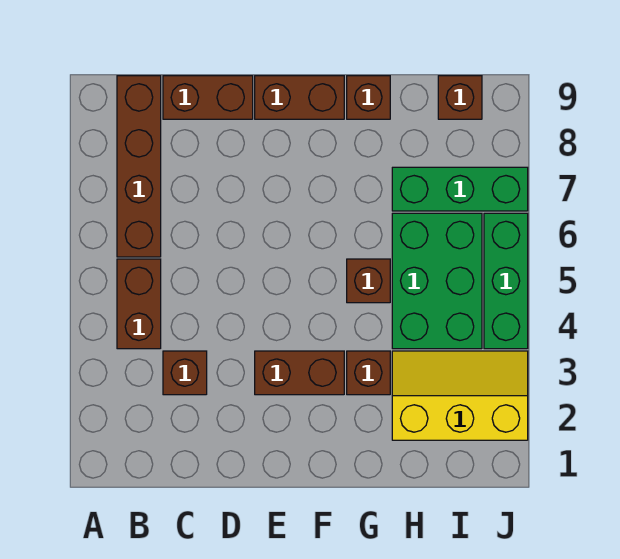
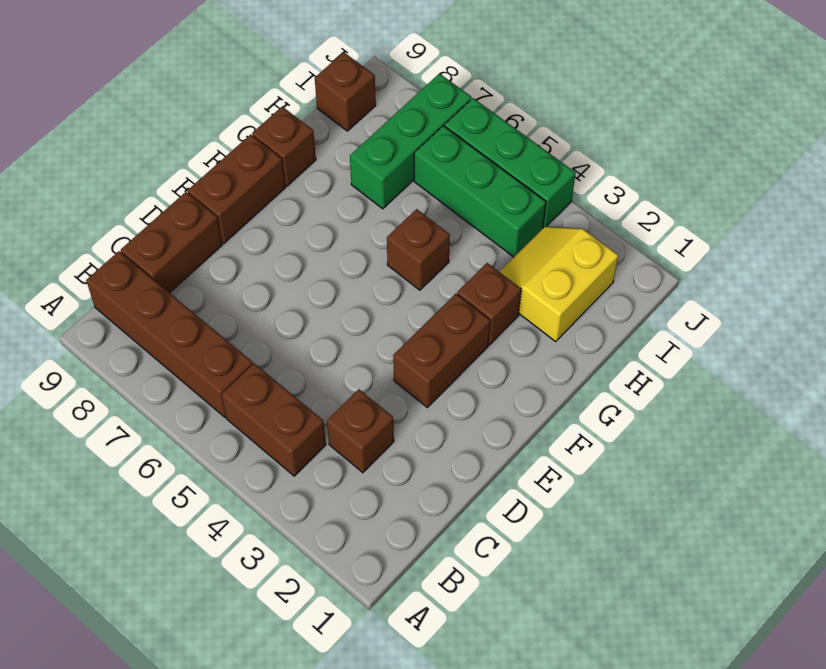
yellow 2x3 slope [392,351,528,440] -> yellow 2x2 slope [499,226,618,341]
green 2x3 brick [392,213,482,349] -> green 1x3 brick [414,126,546,257]

